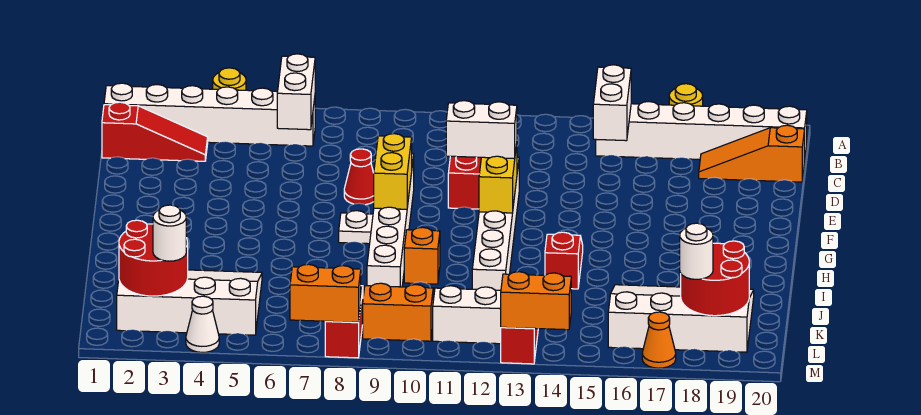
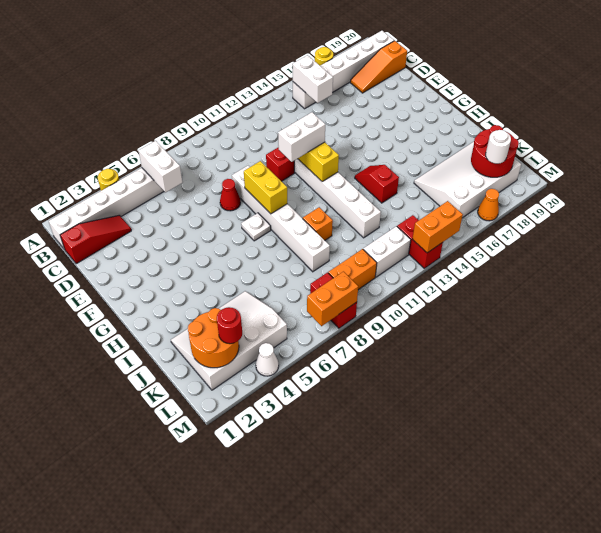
red 2x2 round brick [119,220,188,296] -> orange 2x2 round brick [188,308,239,368]
white 1x1 round brick [153,205,186,261] -> red 1x1 round brick [217,307,242,344]

